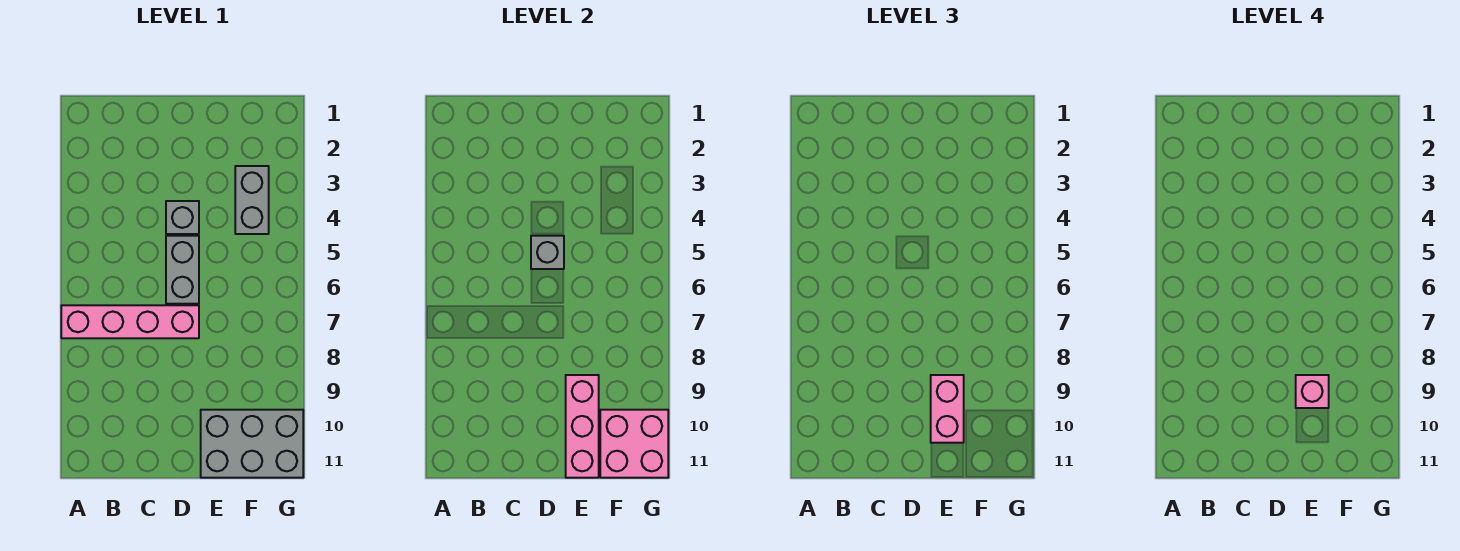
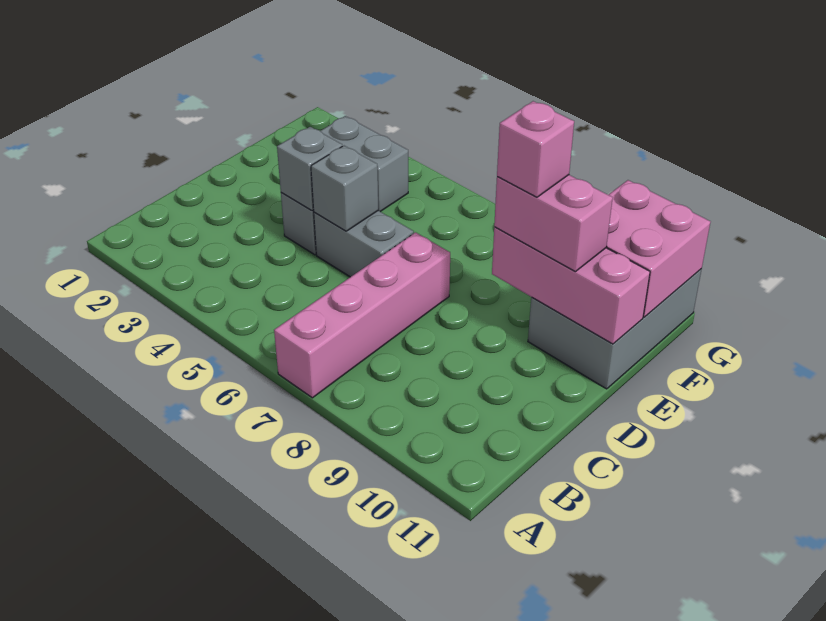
none -> grey 1x1 brick [277,127,342,211]

